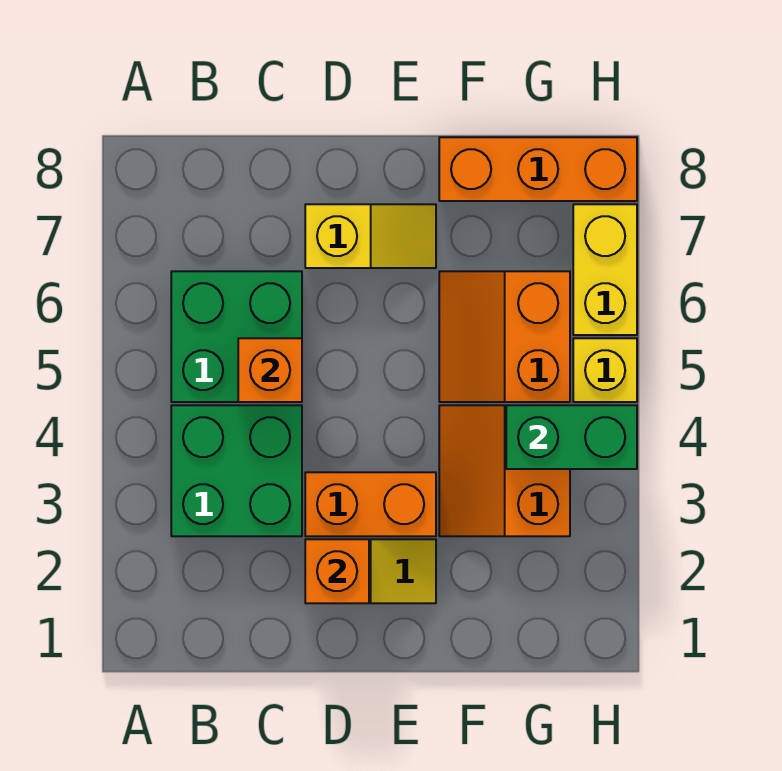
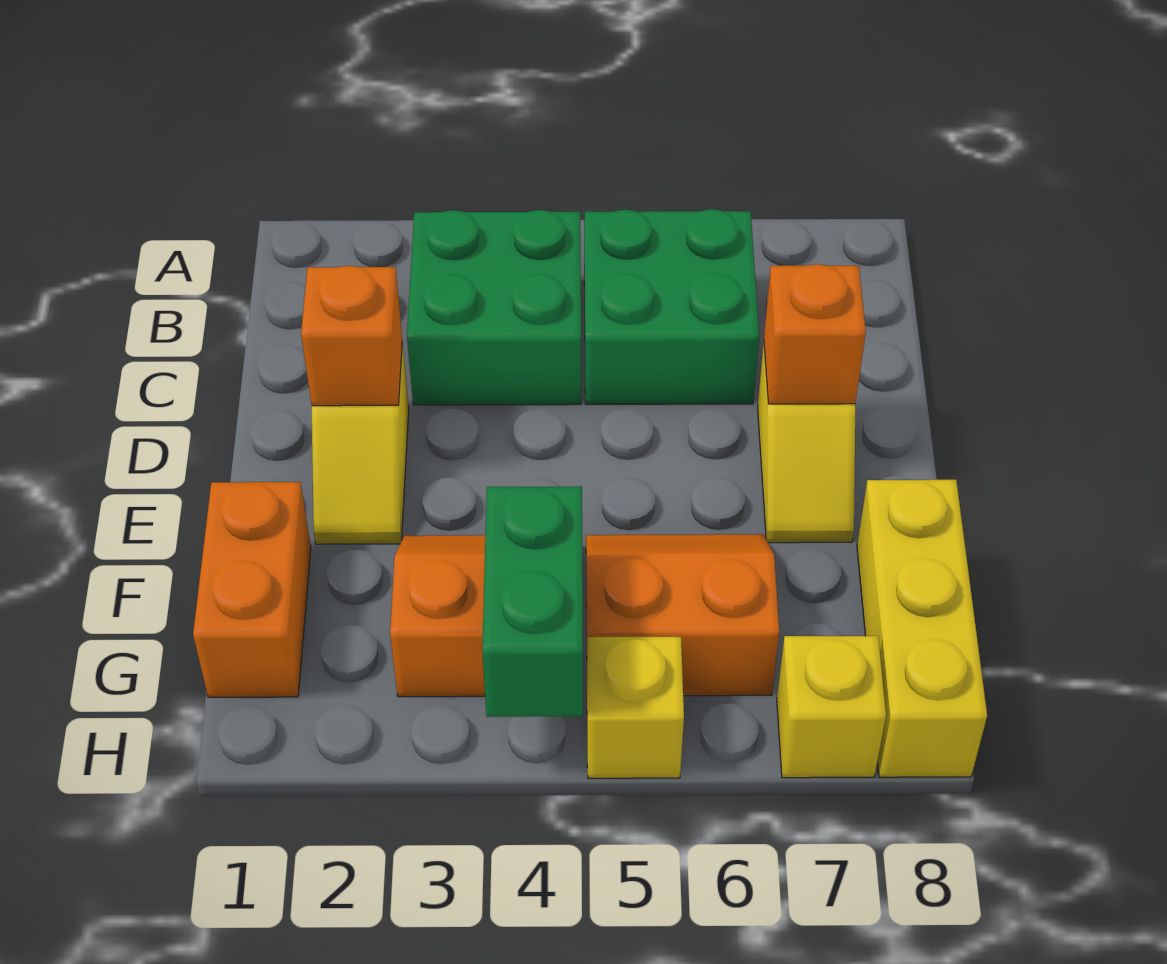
orange 1x1 brick [238,338,302,402] -> orange 1x1 brick moved to [764,264,866,404]
orange 1x2 brick [305,472,436,536] -> orange 1x2 brick moved to [193,482,311,697]
orange 1x3 brick [439,137,637,201] -> yellow 1x3 brick [857,480,987,777]
yellow 1x2 brick [573,204,637,335] -> yellow 1x1 brick [777,636,886,778]

